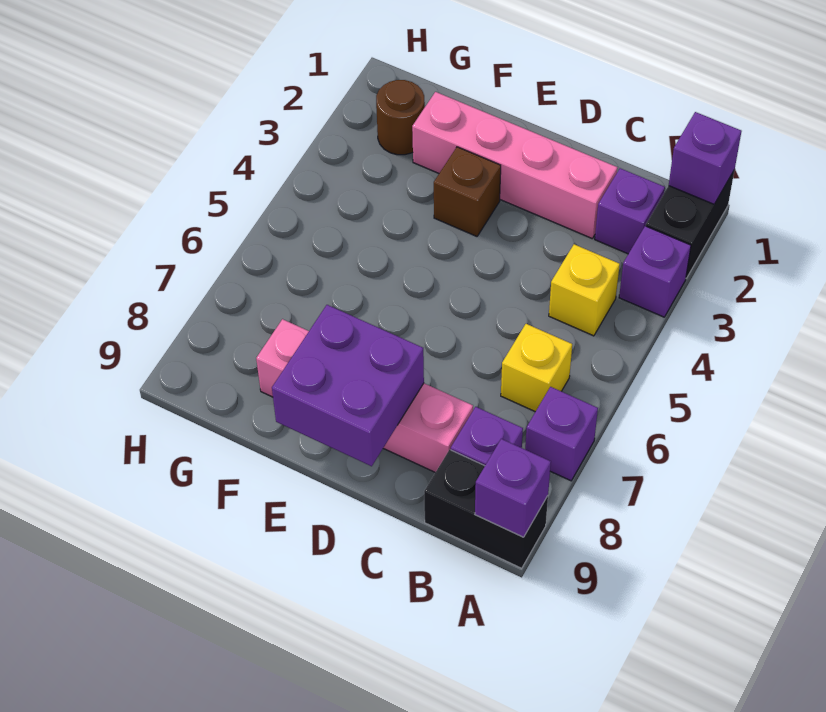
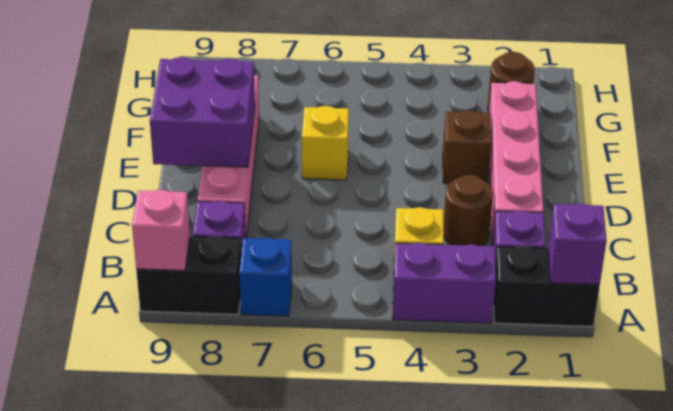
purple 1x1 brick [619,226,691,317] -> purple 1x2 brick [393,243,496,323]
purple 1x1 brick [525,387,598,481] -> blue 1x1 brick [239,238,292,316]
black 1x2 brick [424,450,548,568] -> black 1x2 brick turned to [136,236,241,314]
purple 1x1 brick [475,439,551,537] -> pink 1x1 brick [132,190,190,270]
yellow 1x1 brick [501,324,572,412] -> yellow 1x1 brick moved to [302,106,349,180]
none -> brown 1x1 round brick [444,175,493,246]

